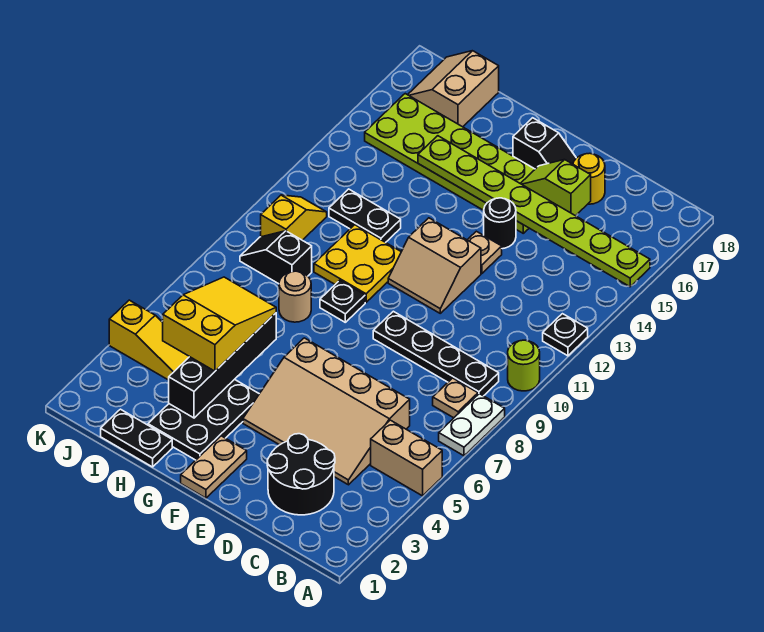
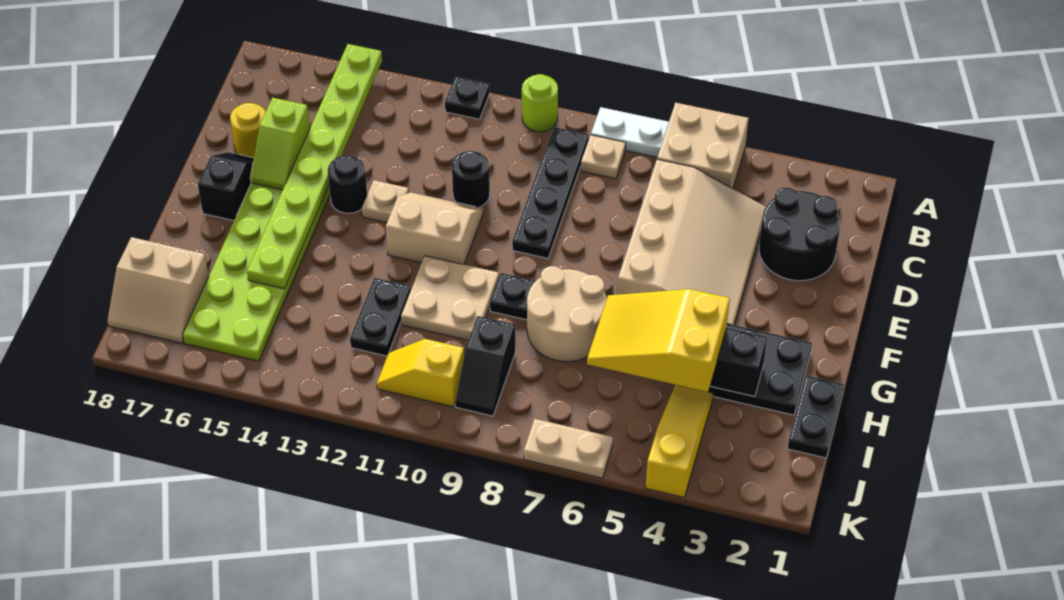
tan 1x2 brick [371,420,442,496] -> tan 2x2 brick [657,103,748,188]
none -> black 1x1 round brick [452,151,490,207]
tan 2x2 slope [388,218,481,313] -> tan 2x2 slope turned to [386,192,483,265]
tan 1x2 plate [181,436,247,498] -> tan 1x2 plate moved to [524,419,613,478]
yellow 2x2 plate [314,225,401,302] -> tan 2x2 plate [401,256,499,340]
tan 1x1 round brick [279,271,311,322] -> tan 2x2 round brick [527,266,607,362]

